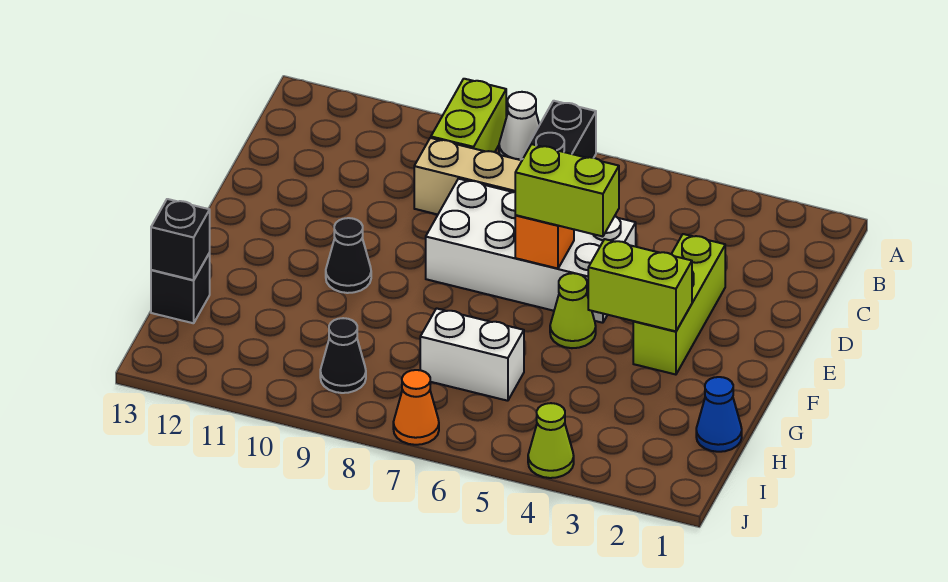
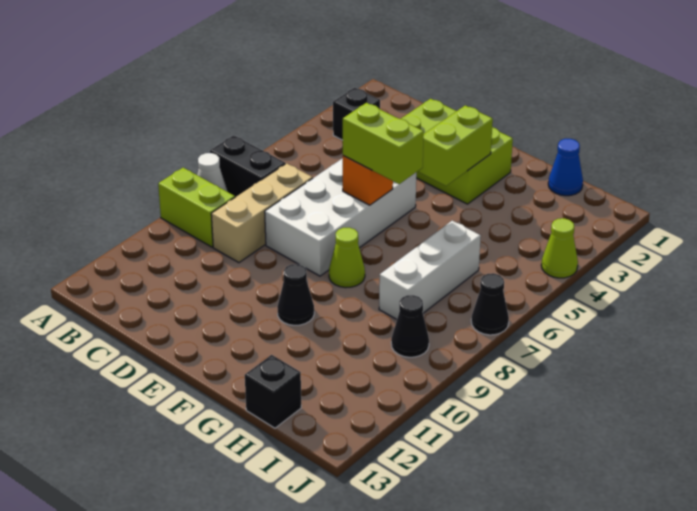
lime 1x3 brick [633,234,725,375] -> lime 2x3 brick [401,99,513,204]
lime 1x2 brick [515,144,619,236] -> lime 1x2 brick turned to [343,103,424,184]
lime 1x1 cone [550,273,596,348] -> lime 1x1 cone moved to [329,228,365,288]
white 1x2 brick [420,308,524,401] -> white 1x3 brick [379,221,481,319]
black 1x1 brick [151,199,210,280] -> black 1x1 brick moved to [333,88,380,140]
orange 1x1 cone [393,370,439,445] -> black 1x1 cone [471,273,509,335]

